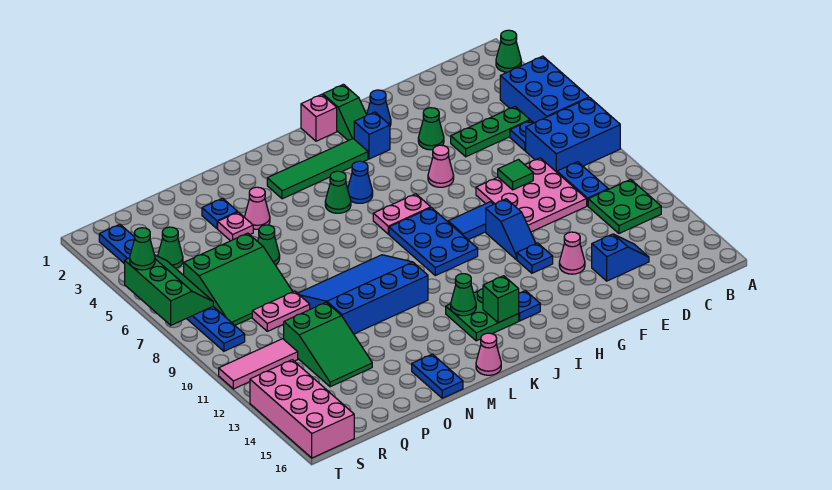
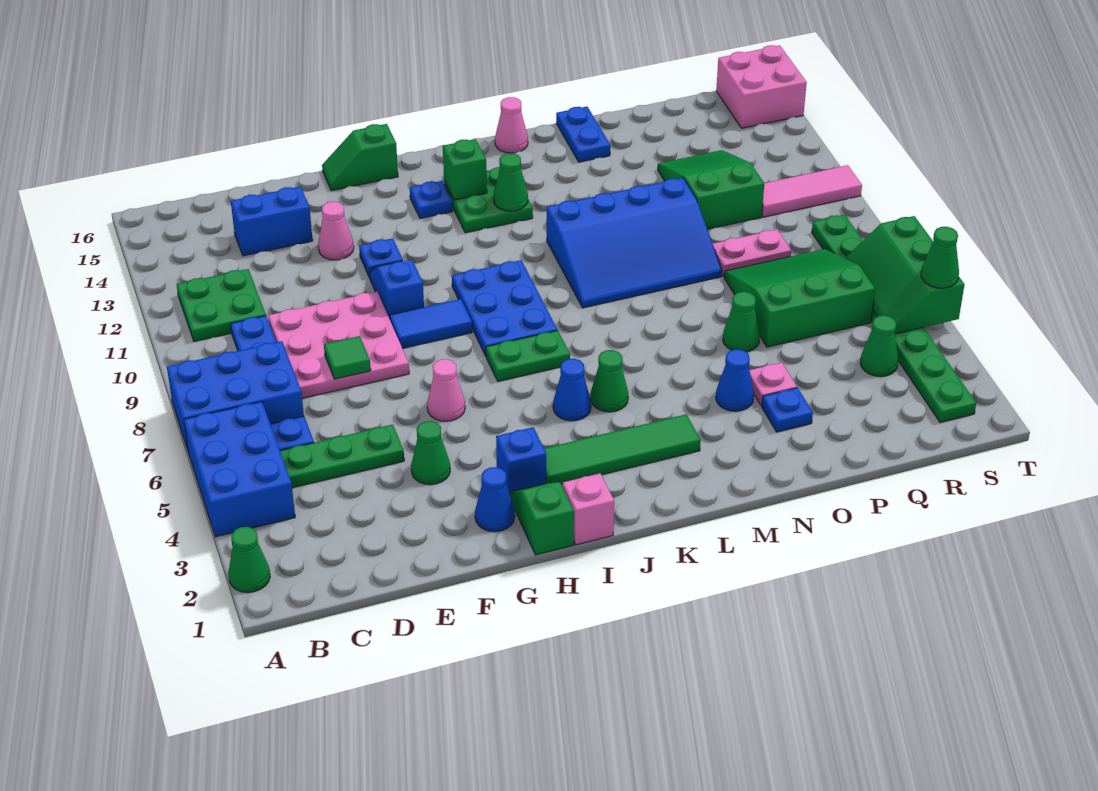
blue 1x2 slope [592,234,649,281] -> blue 1x2 brick [231,186,313,256]
none -> green 1x2 slope [322,124,398,191]
pink 1x2 plate [373,194,431,234] -> green 1x2 plate [486,330,570,381]
pink 1x1 cone [245,187,270,229] -> blue 1x1 cone [716,349,754,411]
blue 1x8 plate [99,224,245,351] -> green 1x8 plate [812,215,976,423]
pink 2x4 brick [250,360,354,458] -> pink 2x2 brick [716,45,807,128]

